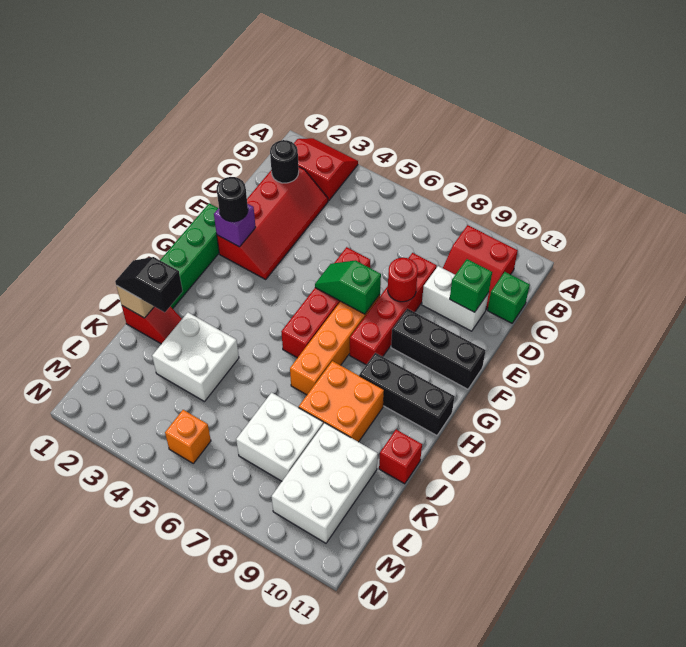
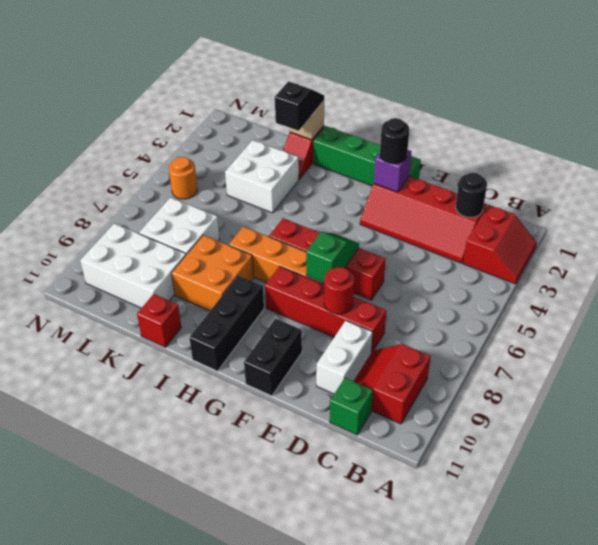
green 1x1 brick [450,259,492,312] -> none
black 1x3 brick [391,309,486,389] -> black 1x2 brick [244,319,302,396]
orange 1x1 brick [165,410,211,463] -> orange 1x1 round brick [169,157,197,199]

